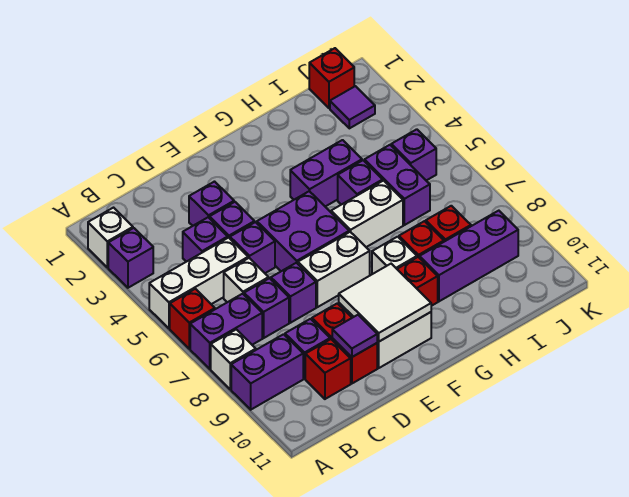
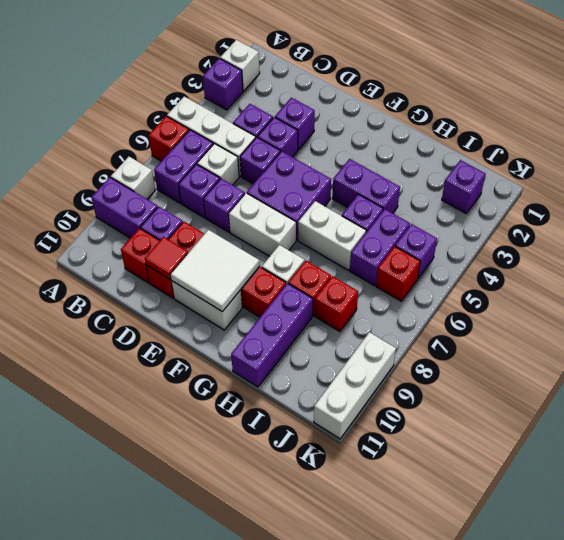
purple 1x2 brick [190,294,262,369] -> purple 1x2 brick turned to [154,130,213,203]
purple 1x1 tile [332,315,377,357] -> red 1x1 tile [145,237,188,279]
purple 1x3 brick [419,211,518,301] -> purple 1x3 brick turned to [231,283,313,387]
red 1x1 brick [309,48,354,108] -> red 1x1 brick moved to [376,246,420,301]
purple 1x1 tile [330,86,375,128] -> purple 1x1 brick [442,160,485,213]
none -> white 1x3 brick [314,332,396,439]

